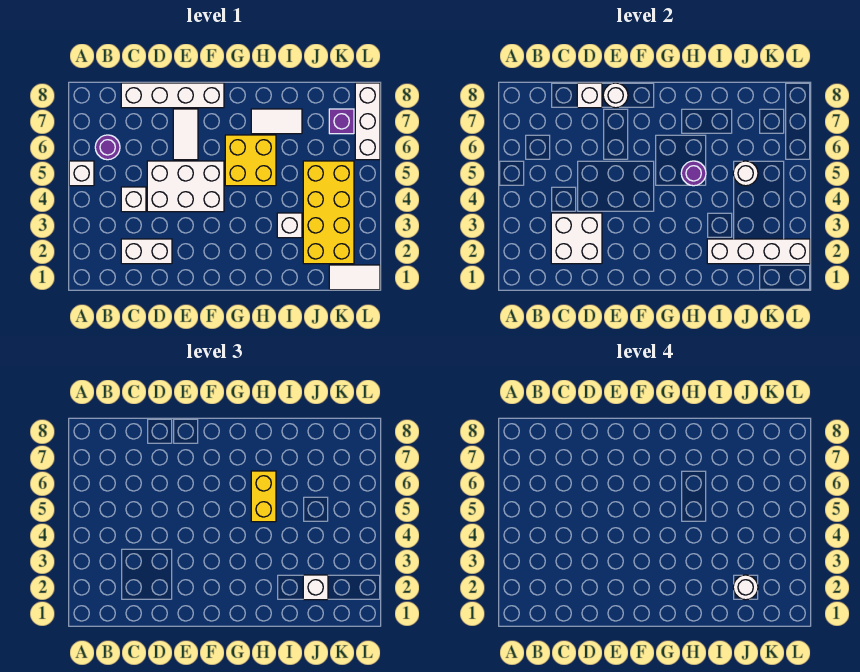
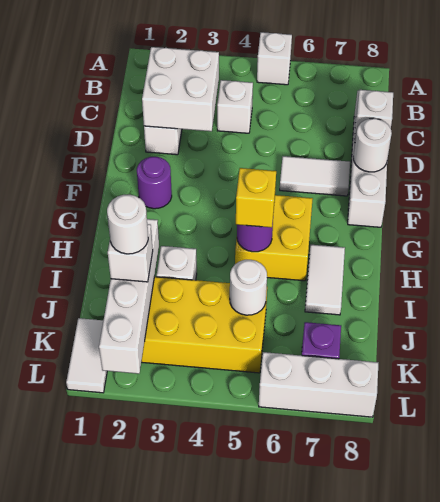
purple 1x1 round brick [95,135,120,160] -> purple 1x1 round brick moved to [137,157,172,209]
white 2x3 brick [147,161,224,212] -> none
yellow 1x2 brick [251,471,276,522] -> yellow 1x1 brick [236,168,276,228]

